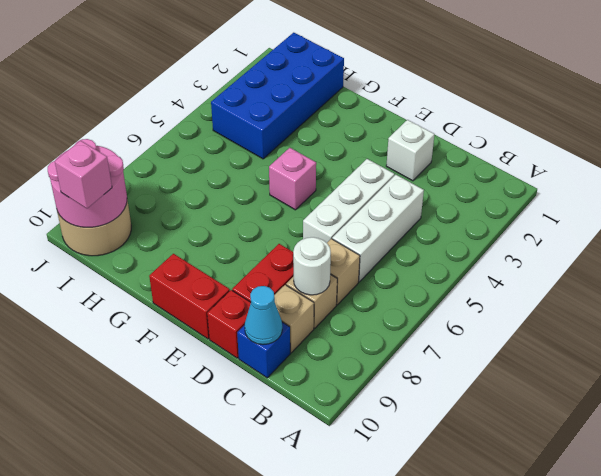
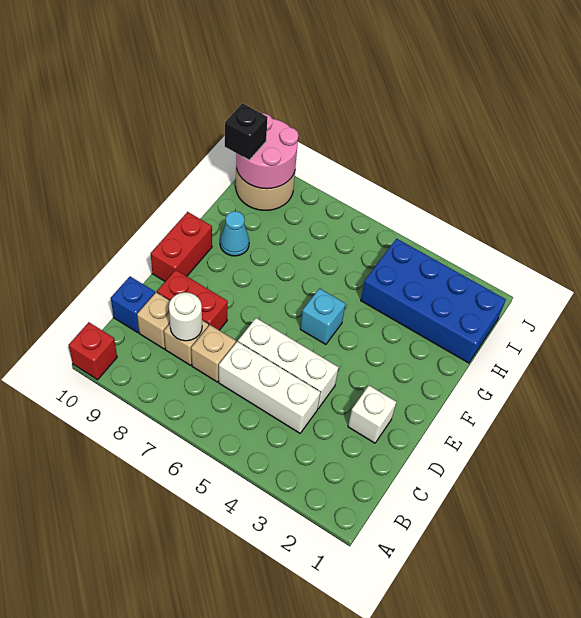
cyan 1x1 cone [245,286,282,345] -> cyan 1x1 cone moved to [220,211,249,256]
red 1x1 brick [207,290,251,358] -> red 1x1 brick moved to [69,322,117,380]
pink 1x1 brick [269,148,316,210] -> cyan 1x1 brick [300,288,346,344]
pink 1x1 brick [55,140,112,208] -> black 1x1 brick [225,103,268,160]

